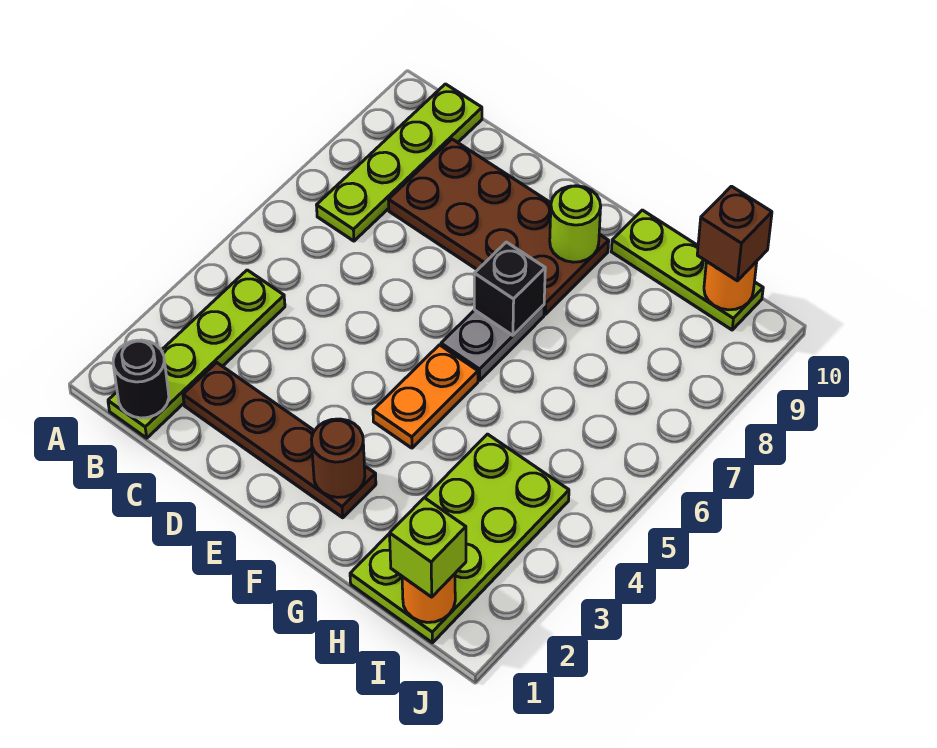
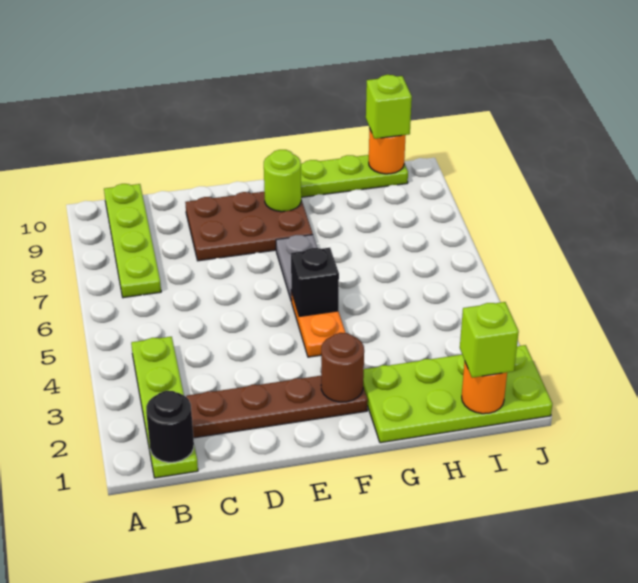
brown 2x4 plate [388,139,609,314] -> brown 2x3 plate [185,192,313,261]
black 1x1 brick [474,242,545,335] -> black 1x1 brick moved to [291,248,339,316]
lime 2x4 plate [350,434,569,643] -> lime 2x4 plate turned to [363,345,552,443]
brown 1x1 brick [697,186,772,281] -> lime 1x1 brick [366,75,412,139]

